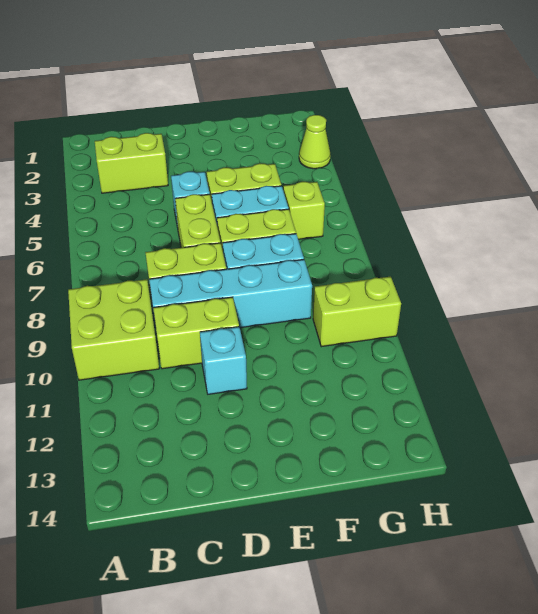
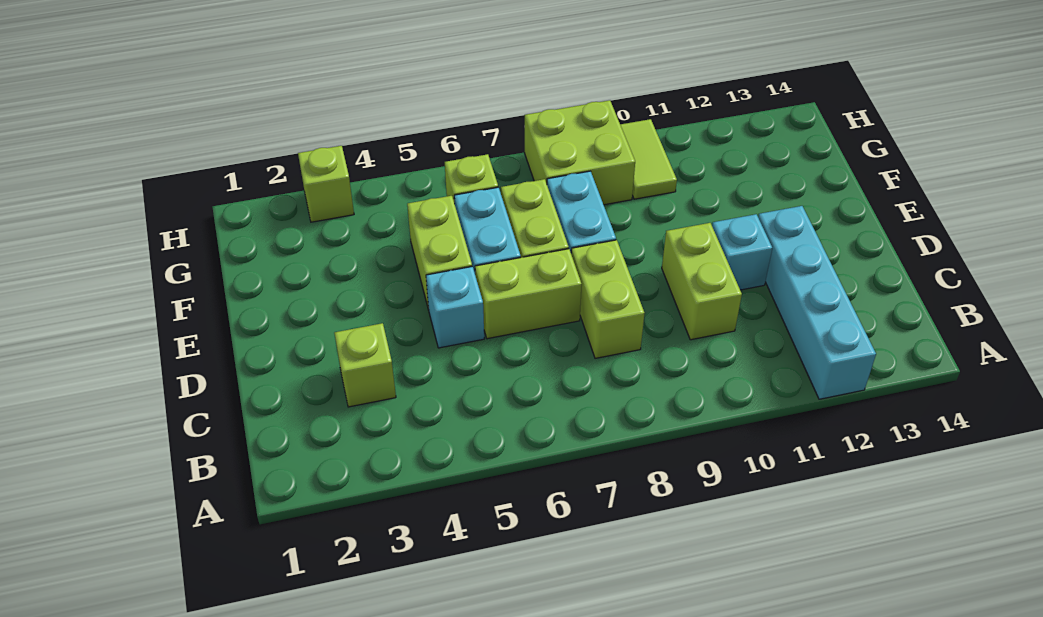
lime 2x2 brick [68,279,159,380] -> lime 2x2 brick moved to [525,100,635,205]
lime 1x2 brick [95,133,168,193] -> lime 1x1 brick [334,323,396,407]
cyan 1x4 brick [149,259,312,328] -> cyan 1x4 brick moved to [758,206,876,399]
lime 1x2 brick [313,277,401,347] -> lime 1x2 tile [620,119,677,199]
lime 1x1 cone [299,115,330,169] -> lime 1x1 brick [298,146,354,222]

